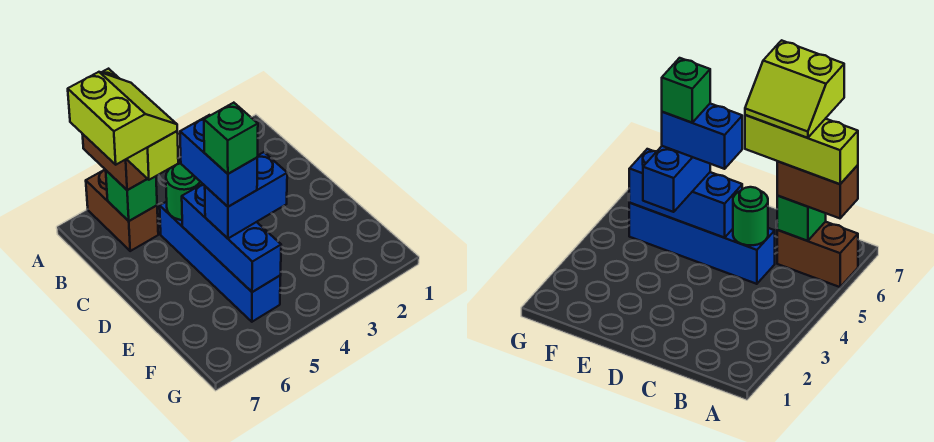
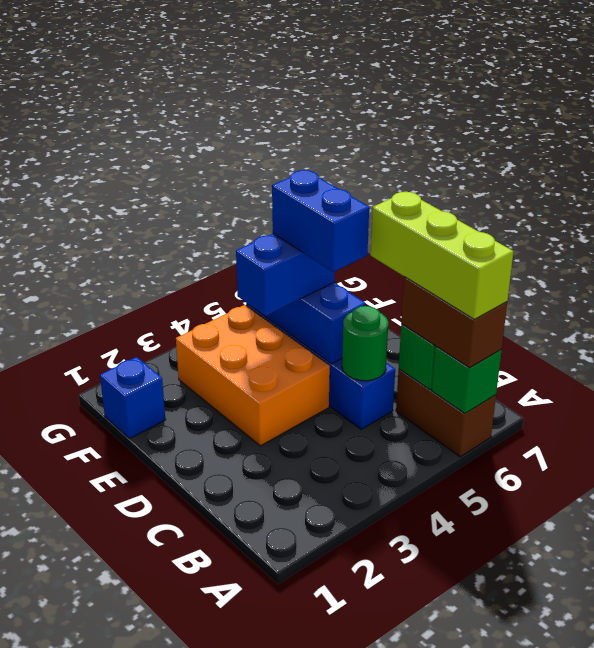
lime 2x2 slope [68,72,177,165] -> none
none -> orange 2x3 brick [176,305,330,446]
green 1x1 brick [204,103,258,174] -> green 1x1 brick moved to [432,347,502,414]
none -> blue 1x1 brick [100,357,166,439]

